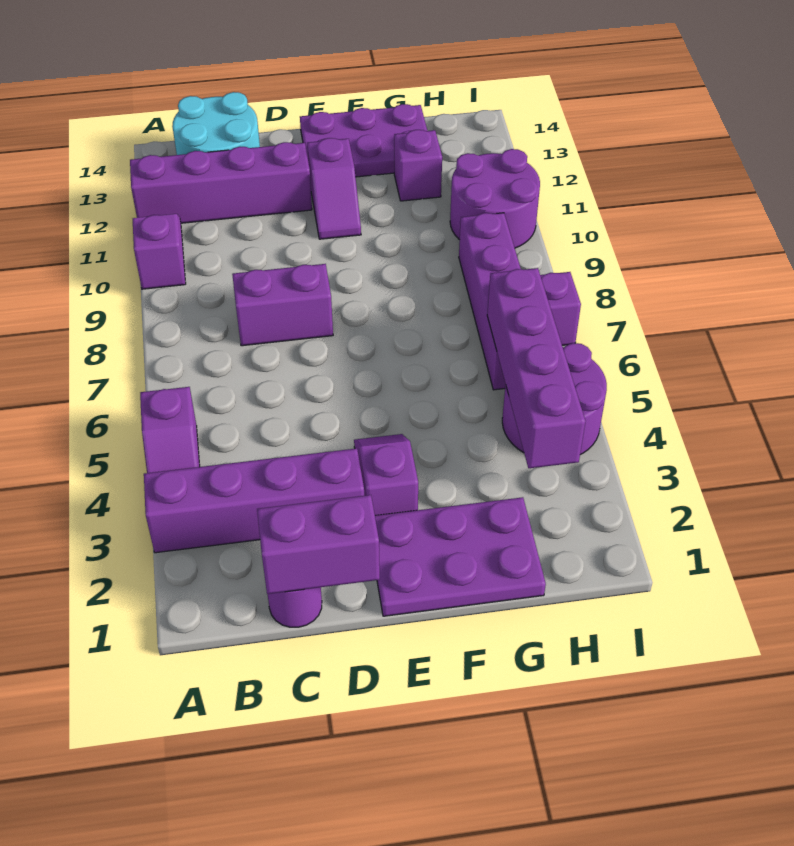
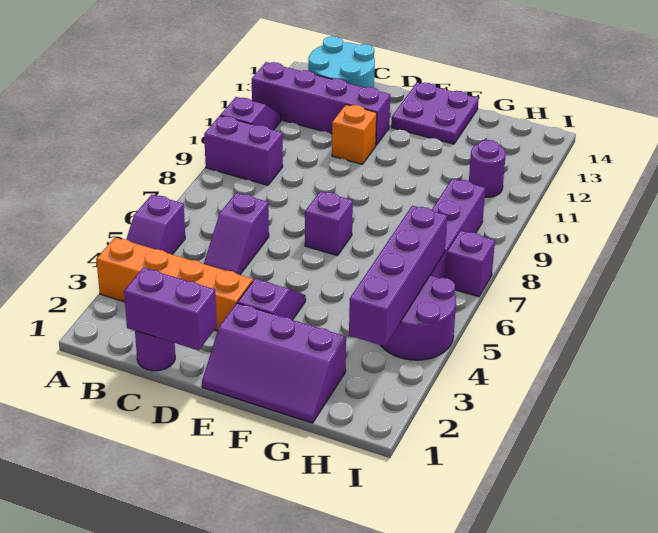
purple 1x4 brick [144,448,364,553] -> orange 1x4 brick [96,237,253,331]
purple 1x2 brick [232,264,333,346] -> purple 1x2 brick moved to [204,116,283,185]
none -> orange 1x1 brick [332,104,377,164]
purple 2x3 plate [375,497,546,616] -> purple 2x3 slope [202,303,346,423]
purple 1x2 slope [307,138,361,239] -> purple 1x2 slope moved to [204,193,269,275]
purple 2x3 plate [300,104,427,177] -> purple 2x2 plate [391,82,479,144]
purple 1x1 brick [394,130,442,201] -> purple 1x1 brick moved to [305,191,353,256]
purple 2x2 round brick [450,149,540,248] -> purple 1x1 round brick [469,140,506,197]

